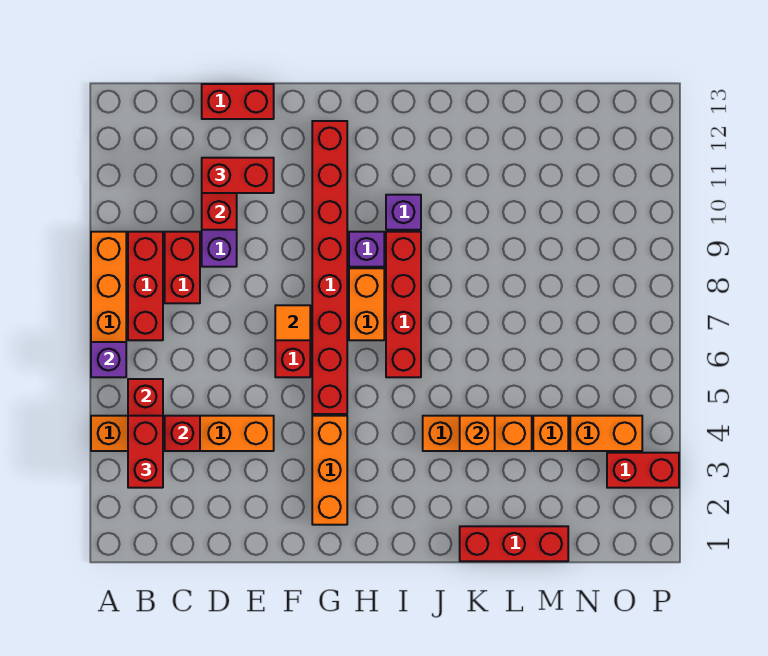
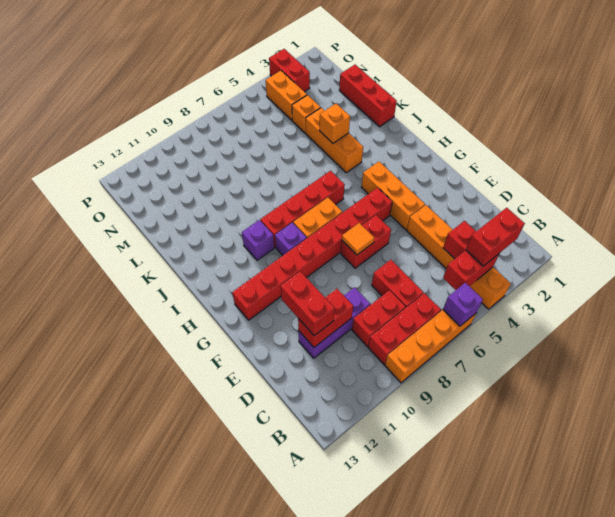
red 1x2 brick [202,84,274,119] -> red 1x2 brick moved to [372,260,423,308]
orange 1x3 brick [312,416,347,525] -> orange 1x3 brick turned to [361,162,425,230]

